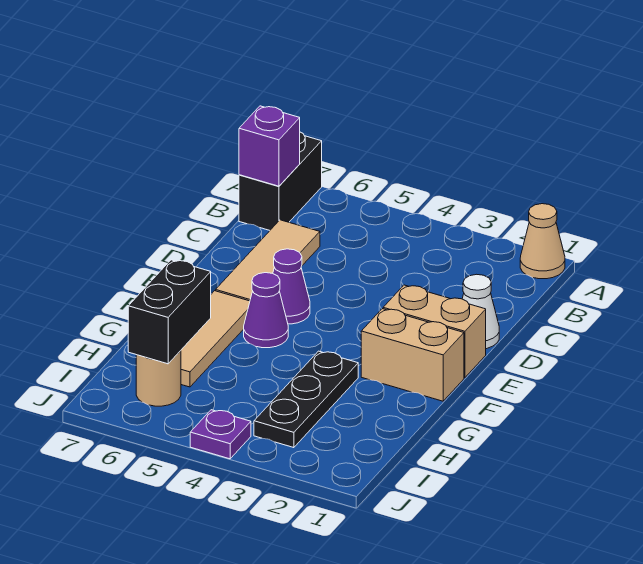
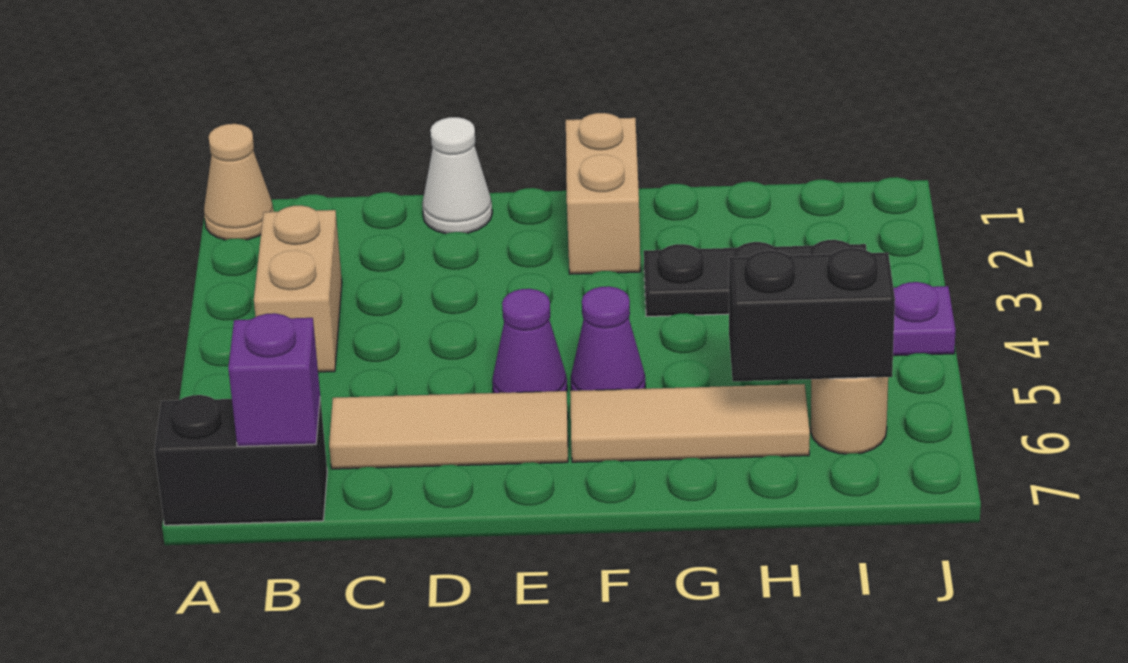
tan 1x2 brick [383,285,486,378] -> tan 1x2 brick moved to [254,205,342,372]

